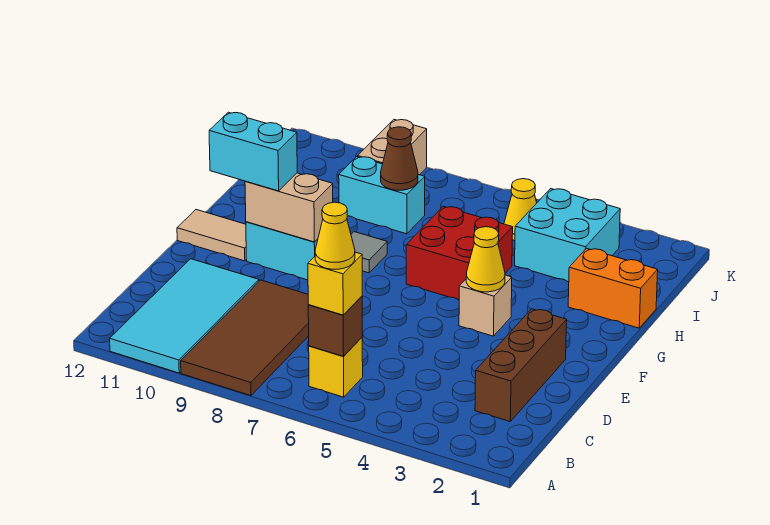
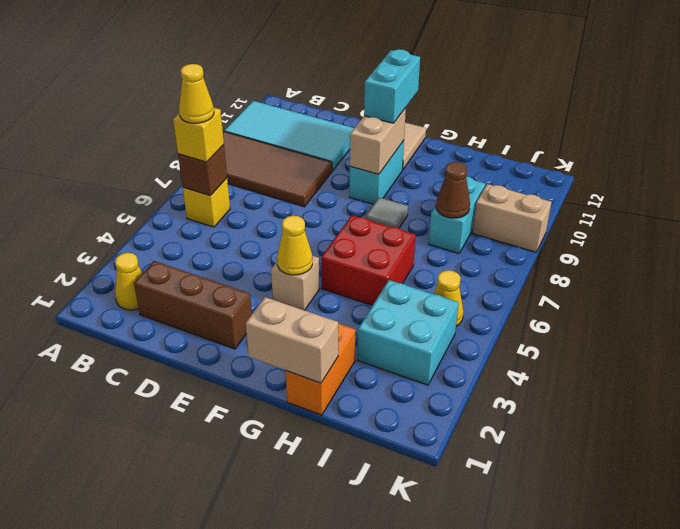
none -> yellow 1x1 cone [115,253,142,310]
none -> tan 1x2 brick [246,297,338,383]

